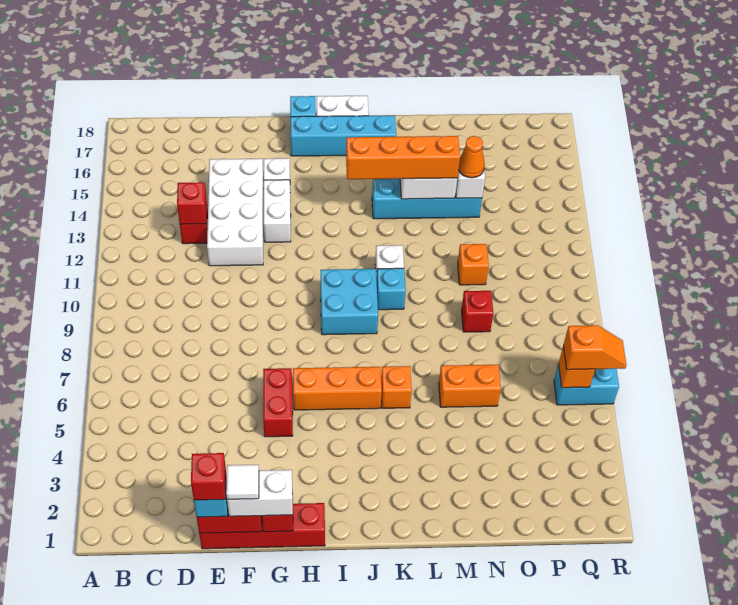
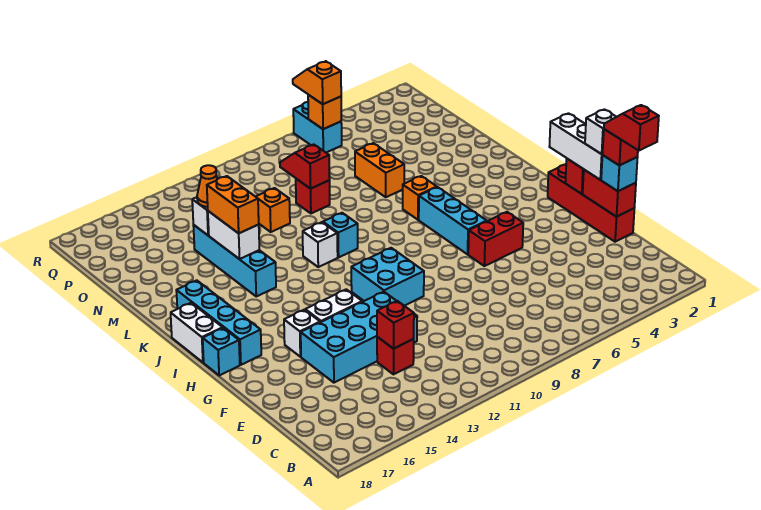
none -> red 1x2 slope [604,105,659,151]
white 2x4 brick [207,159,264,266] -> cyan 2x4 brick [301,292,417,383]
white 1x2 brick [227,470,293,516] -> white 1x3 brick [549,113,603,180]
white 1x1 tile [226,465,259,499] -> white 1x1 brick [585,109,616,154]
orange 1x3 brick [293,367,382,410] -> cyan 1x3 brick [419,187,487,254]
cyan 2x2 brick [321,269,378,335] -> cyan 2x2 brick moved to [351,248,424,306]
orange 1x4 brick [346,136,460,179] -> orange 1x2 brick [207,176,259,233]
none -> red 1x2 slope [280,144,330,189]

